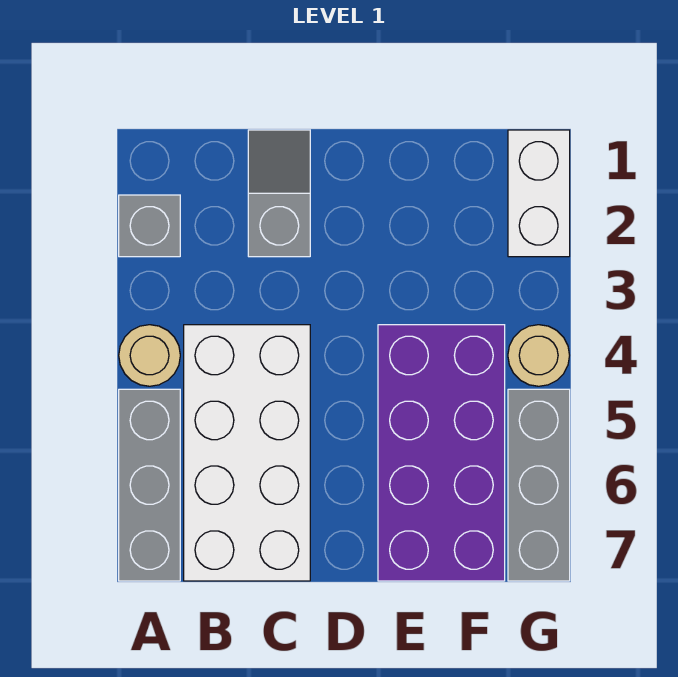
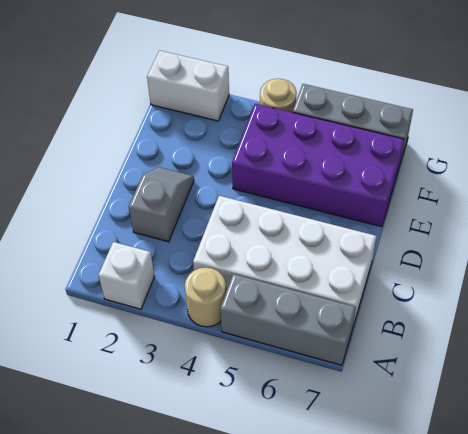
grey 1x1 brick [119,195,180,257] -> white 1x1 brick [98,242,155,309]
grey 1x2 slope [248,130,310,257] -> grey 1x2 slope turned to [129,167,194,242]

